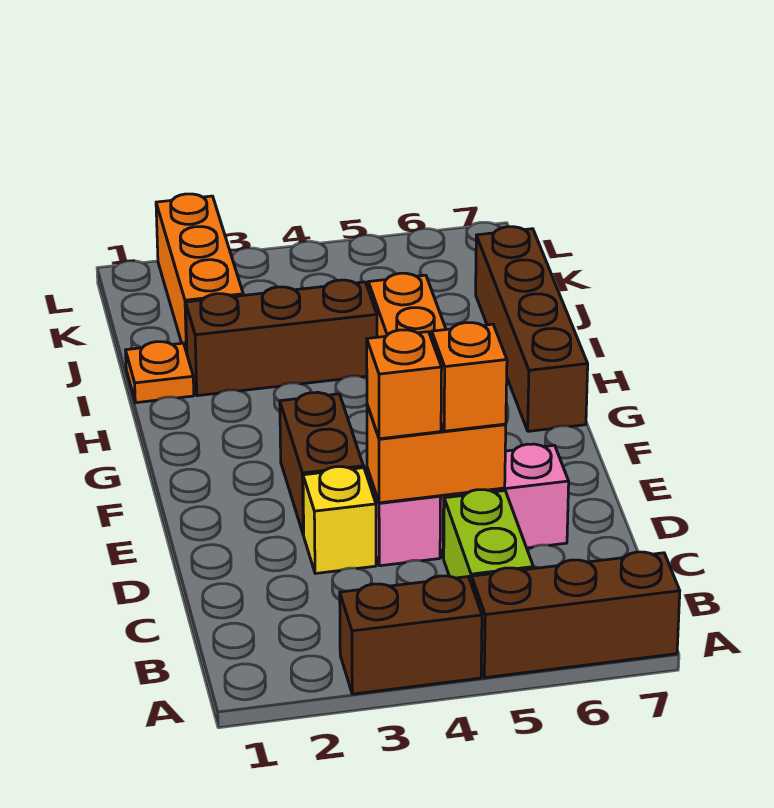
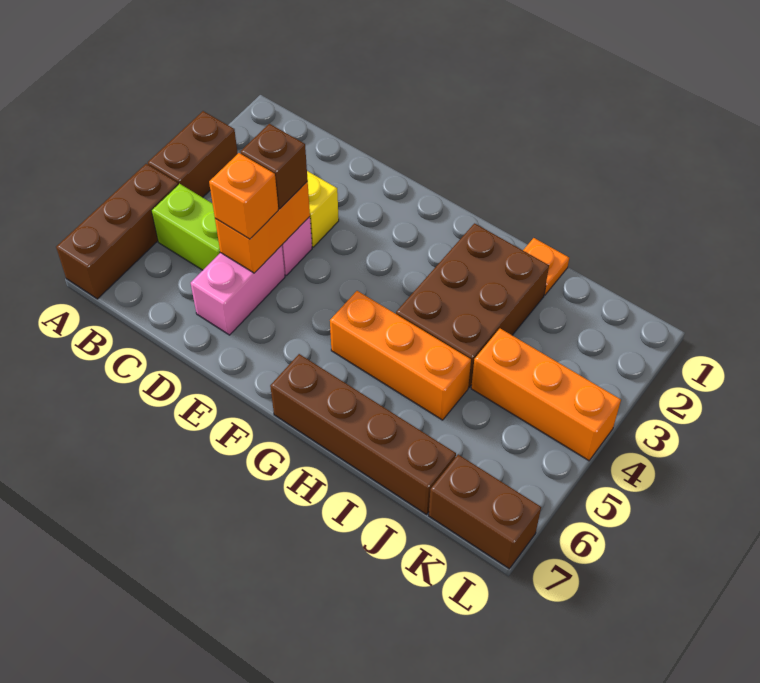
orange 1x1 brick [367,330,442,439] -> brown 1x1 brick [241,124,308,209]
brown 1x2 brick [280,392,363,535] -> brown 1x2 brick moved to [429,455,541,569]
brown 1x3 brick [185,280,377,396] -> brown 2x3 brick [396,223,549,387]
orange 1x3 brick [156,194,243,353] -> orange 1x3 brick moved to [471,329,621,461]

